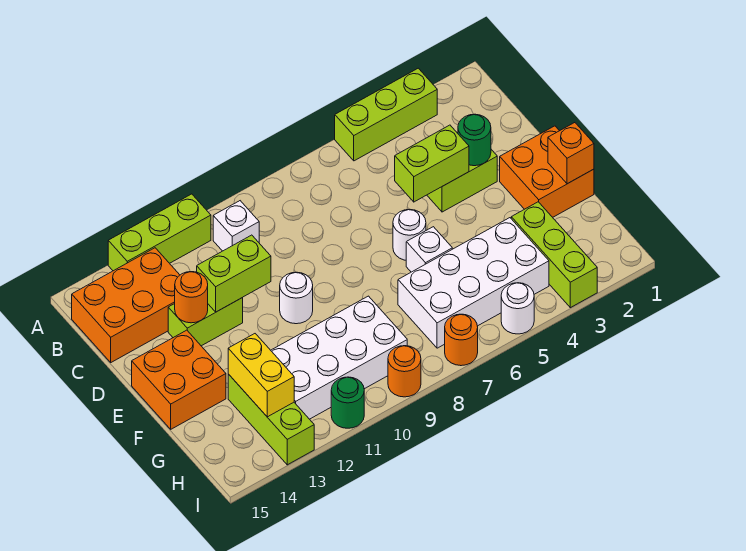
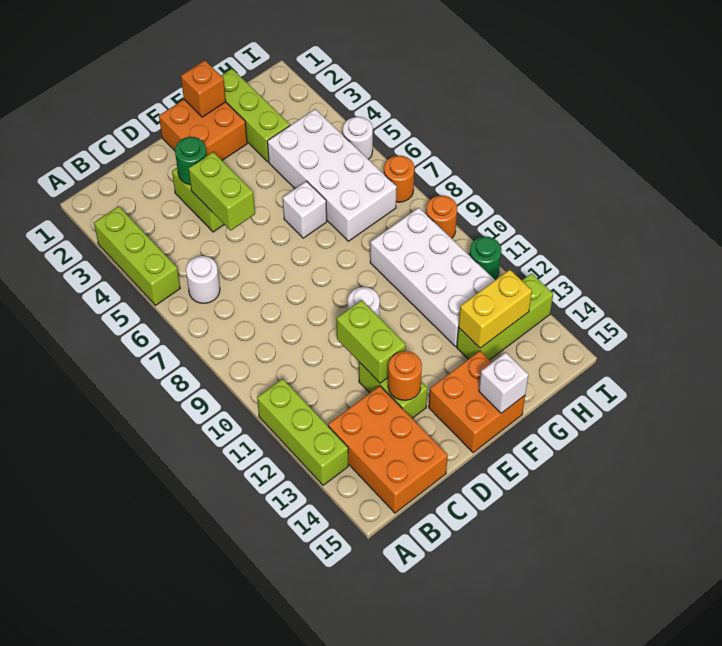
white 1x1 brick [213,201,259,251] -> white 1x1 brick moved to [479,352,529,413]
white 1x1 round brick [393,209,426,260] -> white 1x1 round brick moved to [186,256,220,303]
lime 1x3 brick [511,202,597,308] -> lime 1x3 brick turned to [221,69,290,162]

